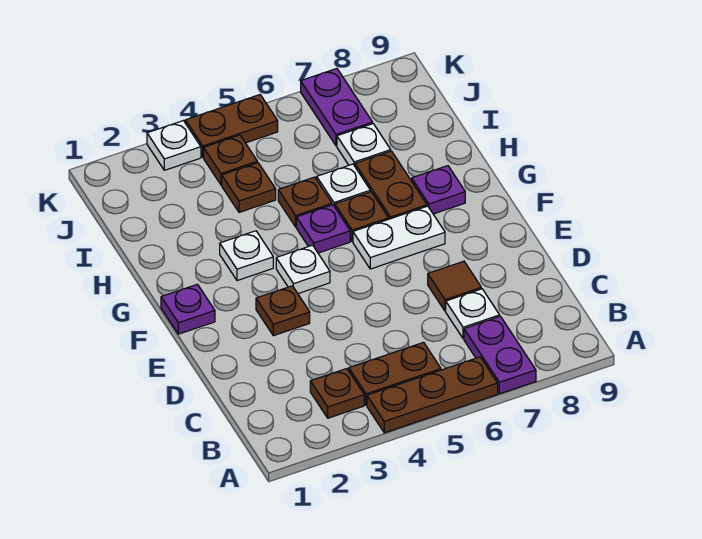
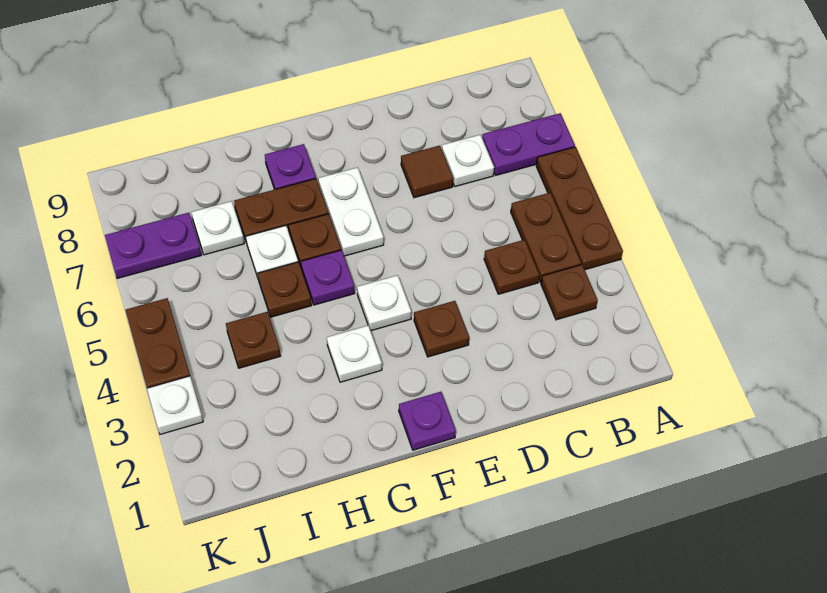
brown 1x1 plate [204,135,257,185] -> brown 1x1 plate moved to [484,240,539,294]

